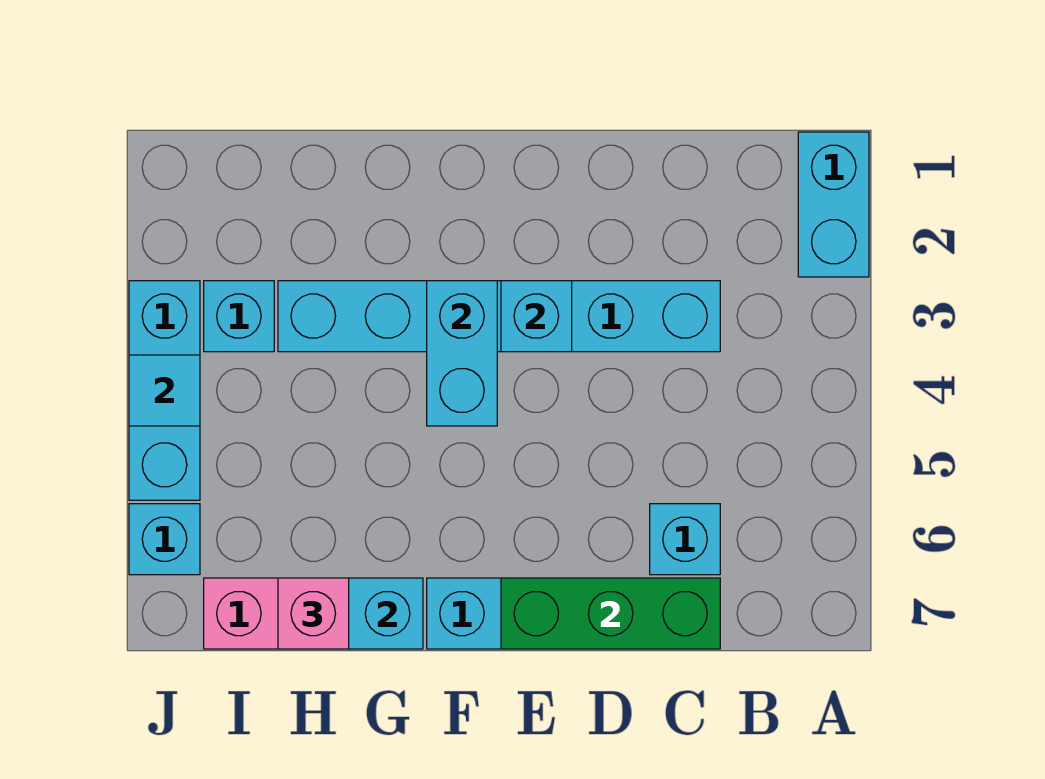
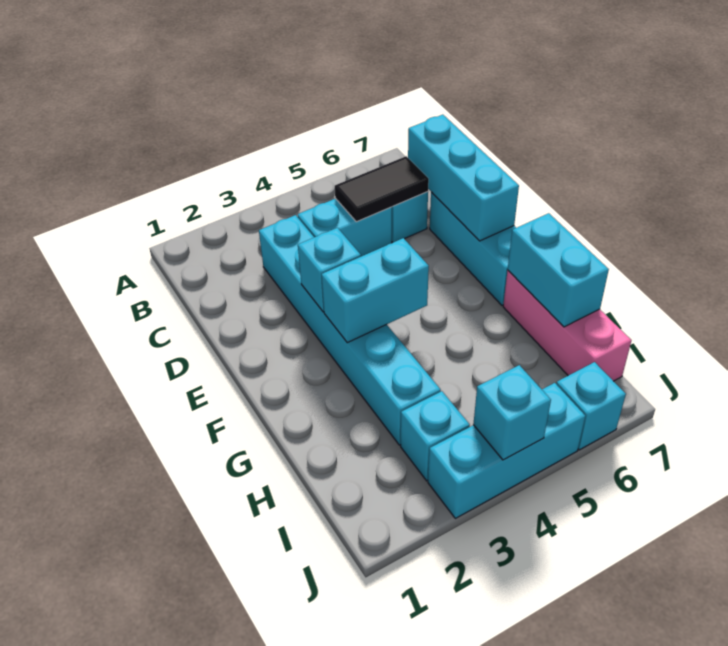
cyan 1x2 brick [798,132,869,277] -> cyan 1x2 brick moved to [298,198,392,256]
none -> black 1x2 tile [335,156,429,222]
green 1x3 brick [501,578,720,649] -> cyan 1x3 brick [408,115,519,241]
pink 1x1 brick [278,578,349,649] -> none
cyan 1x1 tile [129,355,200,426] -> cyan 1x1 brick [473,365,551,460]

